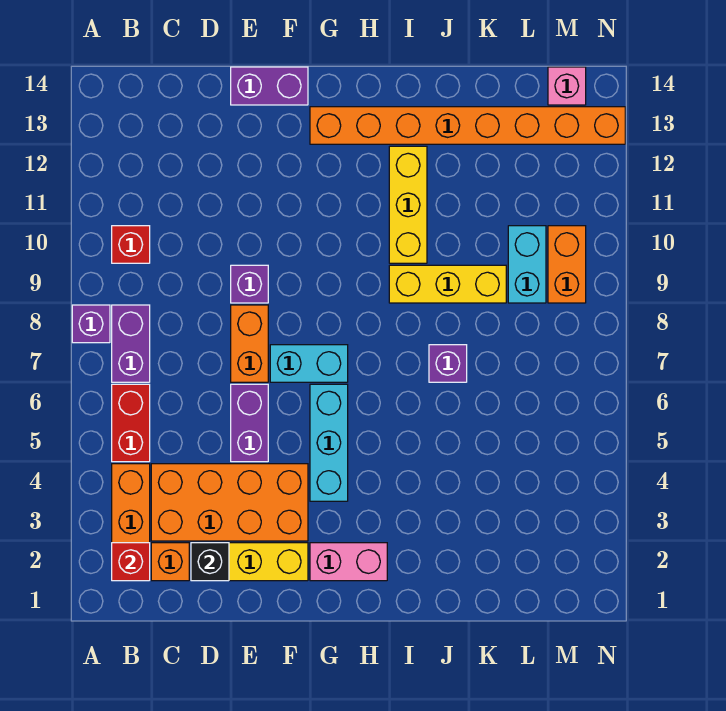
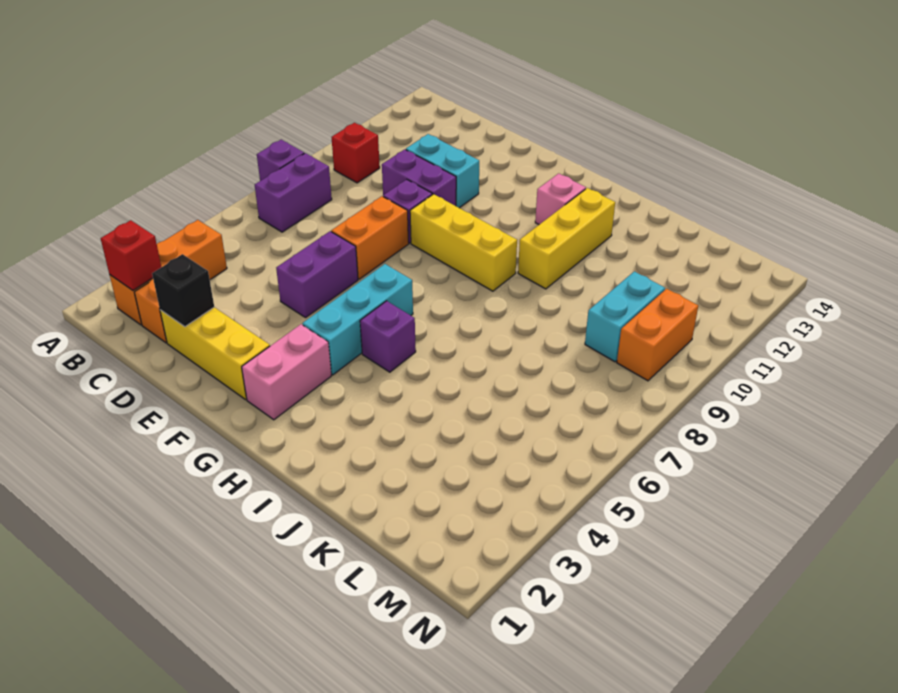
red 1x2 brick [112,384,150,462] -> none
orange 2x4 brick [151,464,308,541] -> none
purple 1x2 brick [231,67,308,105] -> purple 1x2 brick moved to [382,149,456,206]
cyan 1x2 brick [270,345,348,382] -> cyan 1x2 brick moved to [406,134,479,208]
pink 1x2 brick [310,543,387,581] -> pink 1x2 brick turned to [242,324,331,420]
orange 1x8 brick [310,107,625,144] -> none
yellow 1x3 brick [389,265,506,303] -> yellow 1x3 brick moved to [410,194,517,291]
purple 1x1 brick [429,345,467,382] -> purple 1x1 brick moved to [360,301,416,372]
pink 1x1 brick [548,67,586,105] -> pink 1x1 brick moved to [535,173,586,224]

